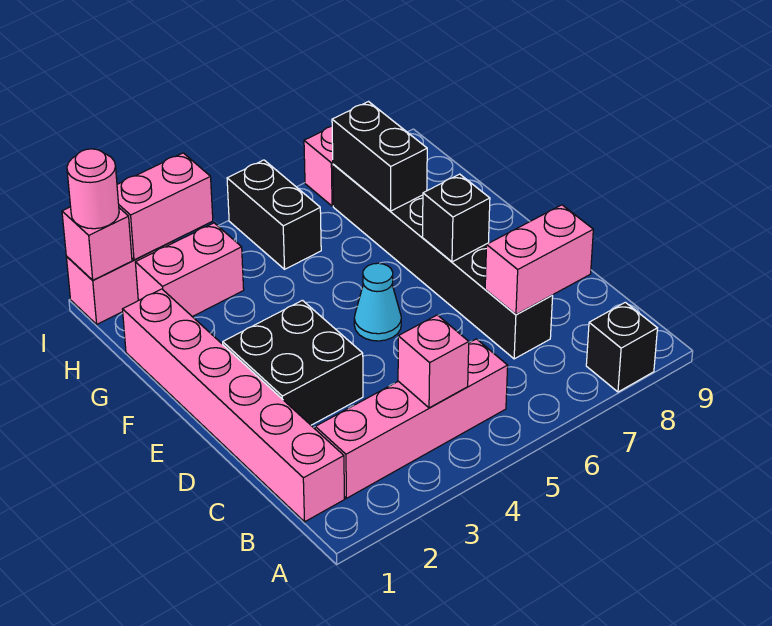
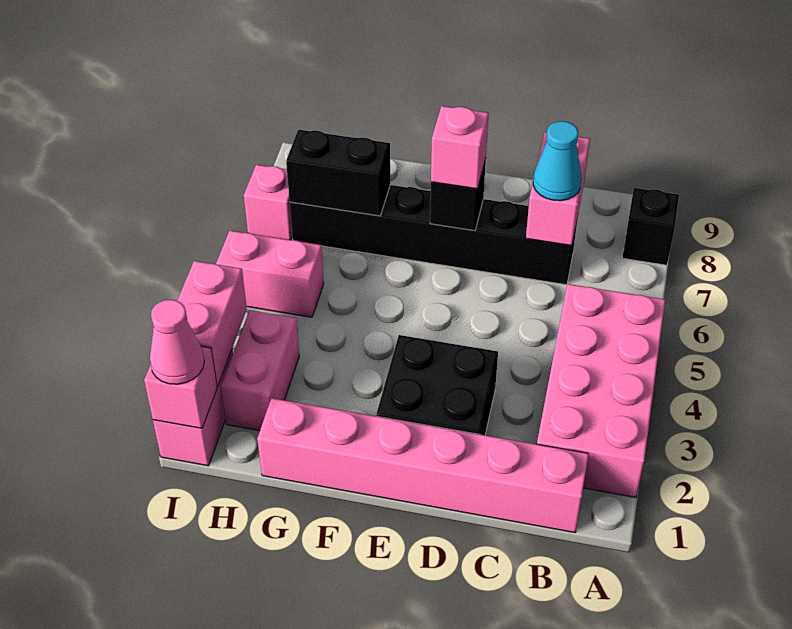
pink 1x4 brick [315,339,508,498] -> pink 2x4 brick [537,284,665,497]
pink 1x1 brick [398,315,469,408] -> pink 1x1 brick moved to [431,106,489,189]
cyan 1x1 cone [354,263,401,341] -> cyan 1x1 cone moved to [533,121,582,201]
black 1x2 brick [227,160,321,269] -> pink 1x2 brick [216,231,324,317]
pink 1x1 round brick [67,149,119,229] -> pink 1x1 cone [150,300,204,384]

